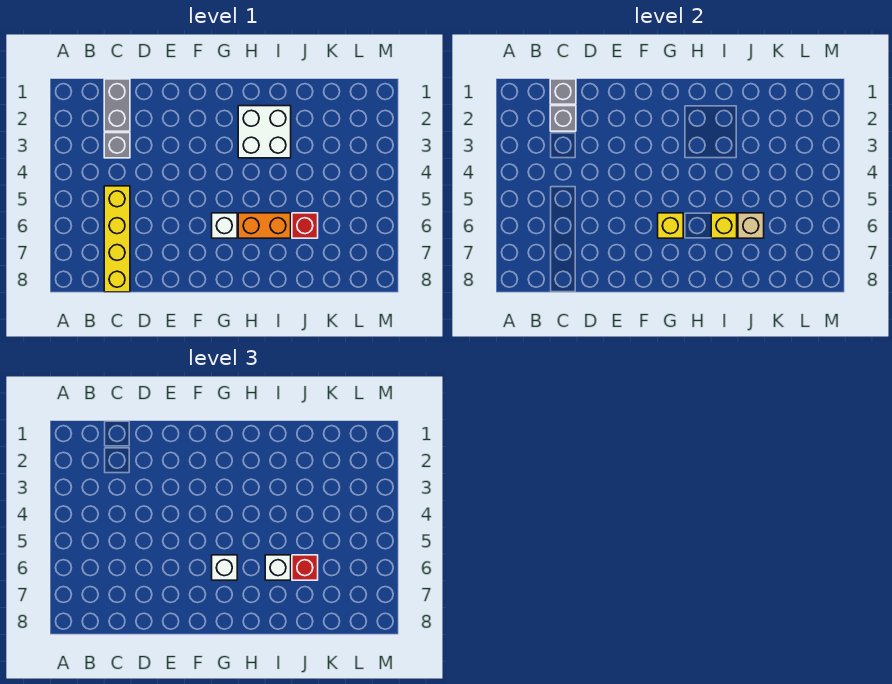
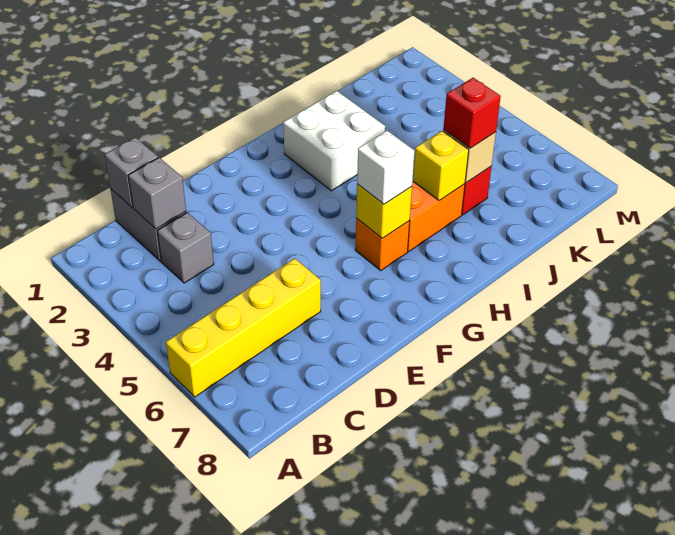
yellow 1x4 brick [104,186,130,292] -> yellow 1x4 brick turned to [166,258,321,397]
white 1x1 brick [212,213,237,238] -> orange 1x1 brick [355,218,410,270]
white 1x1 brick [265,555,291,580] -> none

